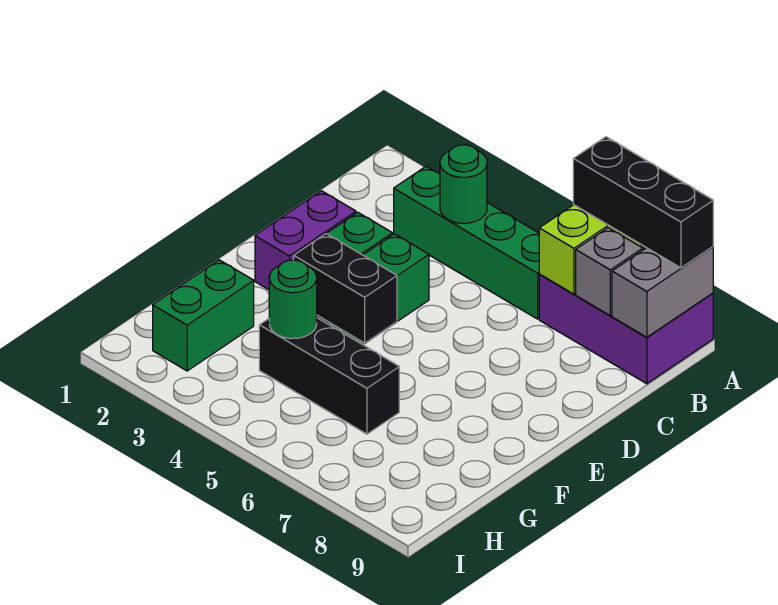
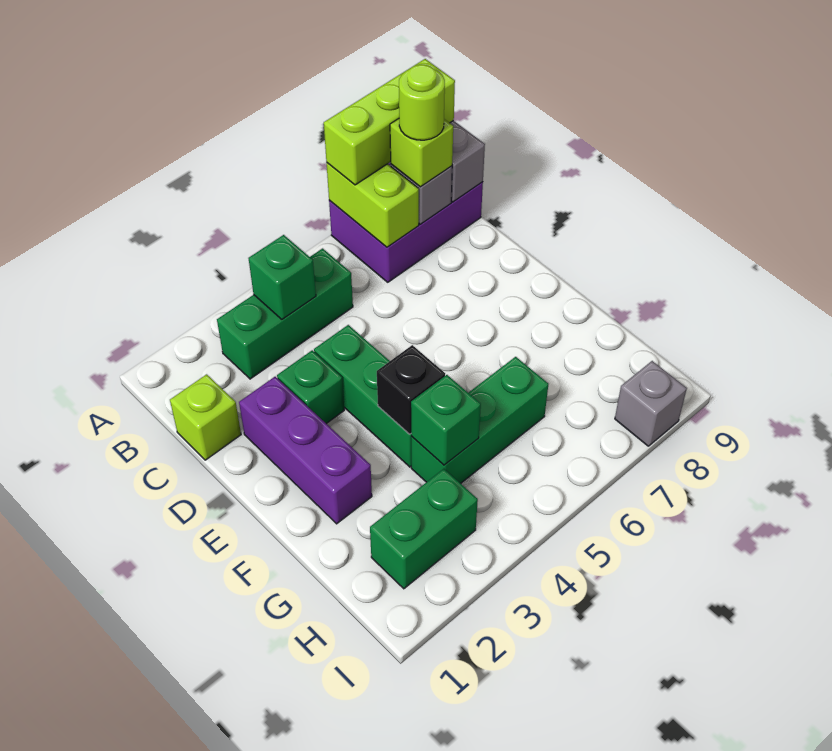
black 1x3 brick [573,137,713,268] -> lime 1x3 brick [324,59,455,185]
green 1x4 brick [394,166,540,319] -> green 1x3 brick [217,248,353,379]
green 1x1 round brick [440,145,487,223] -> green 1x1 brick [248,235,316,319]
none -> lime 1x1 brick [390,119,453,187]
none -> lime 1x1 round brick [399,65,445,140]
none -> lime 1x1 brick [170,374,241,460]
purple 1x2 brick [255,191,356,290] -> purple 1x3 brick [239,377,372,524]
black 1x2 brick [294,234,397,343] -> black 1x1 brick [377,345,445,434]
green 1x2 brick [153,260,254,371] -> green 1x2 brick turned to [370,469,478,589]
black 1x3 brick [259,318,399,434] -> green 1x3 brick [411,357,548,483]
green 1x1 round brick [269,260,317,339] -> green 1x1 brick [411,375,481,465]
none -> grey 1x1 brick [615,361,687,446]

